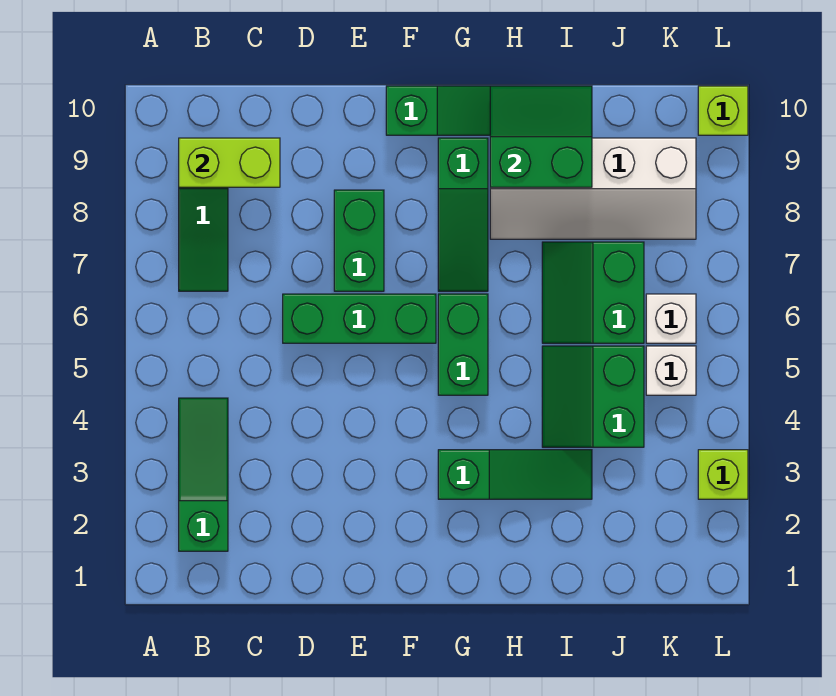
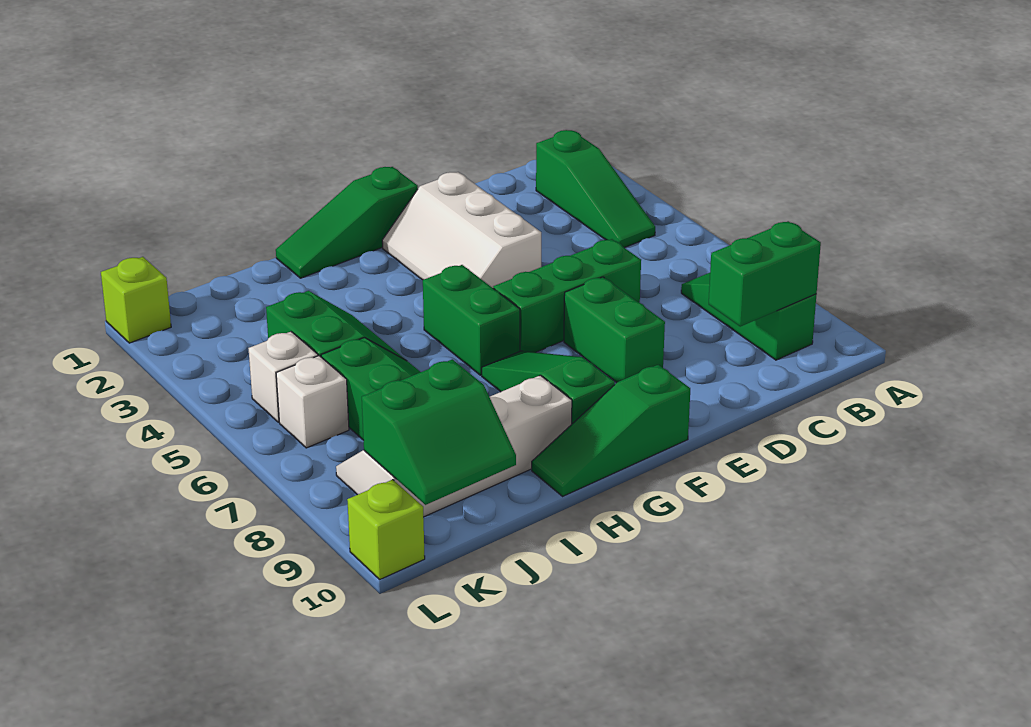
lime 1x2 brick [179,138,280,187] -> green 1x2 brick [709,221,821,326]
none -> white 2x3 slope [382,172,541,288]
green 1x3 slope [438,450,592,499] -> green 1x3 slope moved to [276,167,418,278]
green 2x2 slope [490,86,592,187] -> green 2x2 slope moved to [362,359,516,505]
lime 1x1 brick [698,450,748,499] -> lime 1x1 brick moved to [101,257,171,343]

